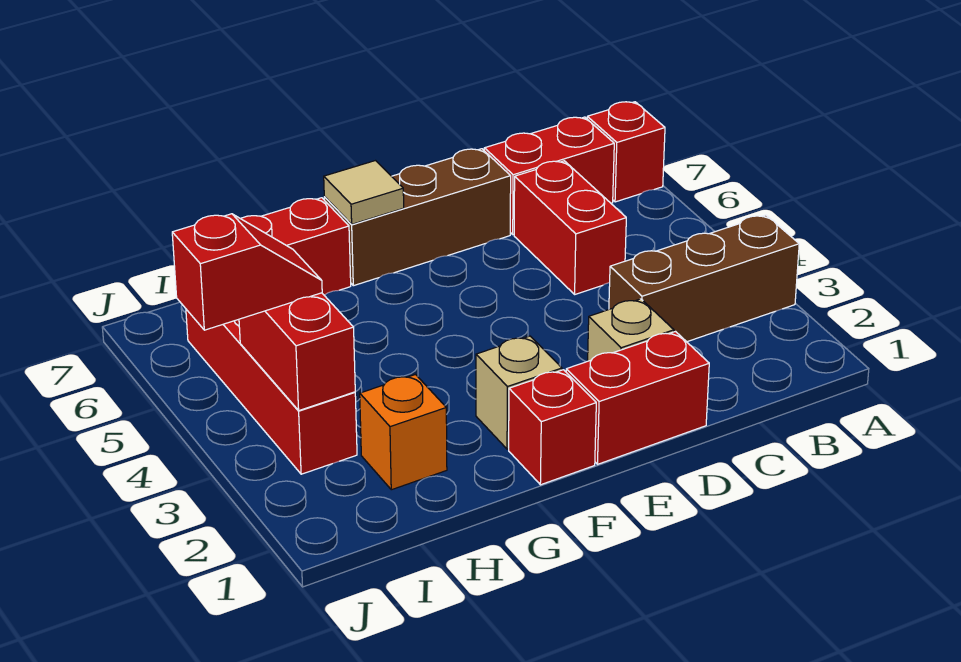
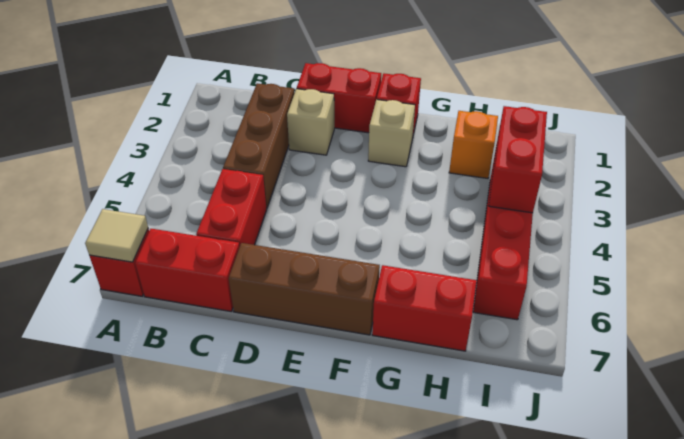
brown 1x3 brick [609,215,799,342] -> brown 1x3 brick turned to [223,83,295,208]
tan 1x1 tile [324,161,404,224] -> tan 1x1 tile moved to [85,209,148,262]
red 1x2 slope [172,214,322,330] -> none

